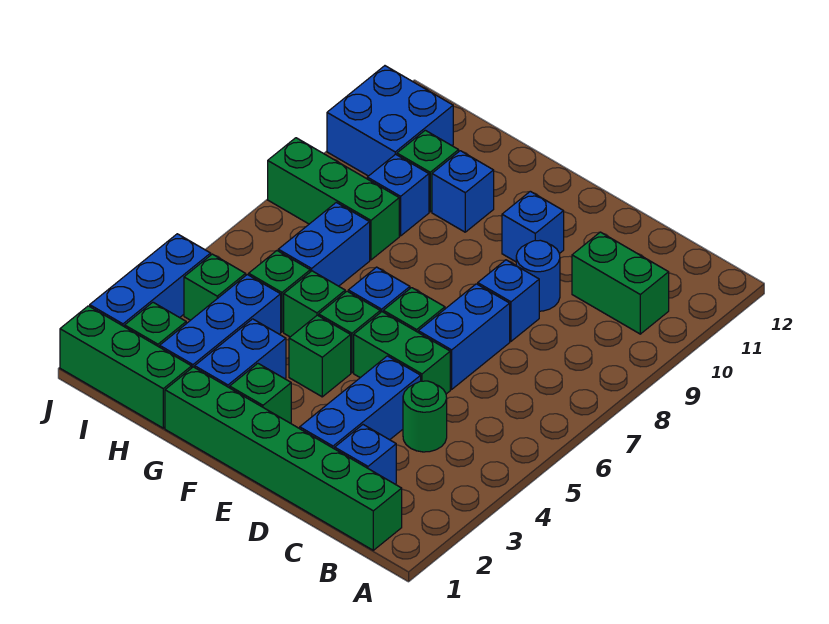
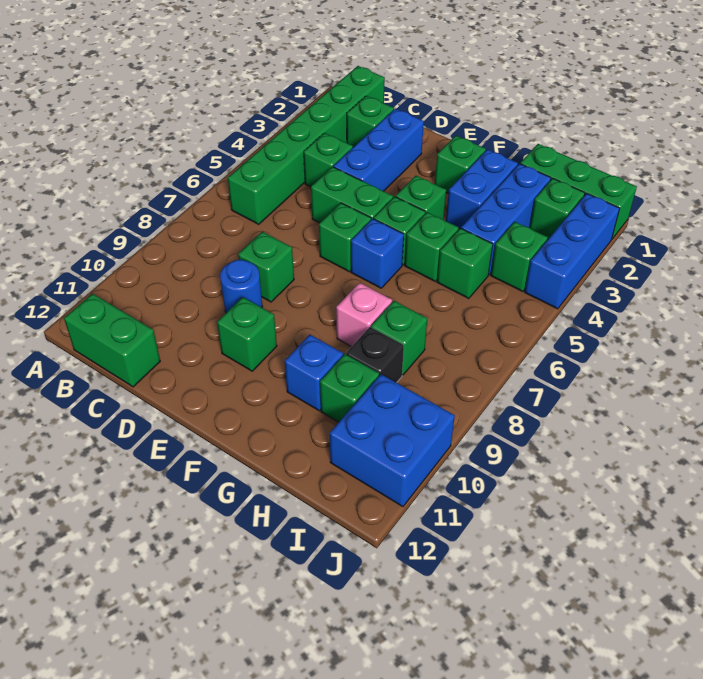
green 1x6 brick [165,367,402,550] -> green 1x6 brick turned to [228,66,385,224]
green 1x2 brick [572,232,669,334] -> green 1x2 brick moved to [64,294,160,387]
blue 1x1 brick [335,425,396,484] -> green 1x1 brick [347,96,394,147]
green 1x1 round brick [403,381,447,452] -> green 1x1 brick [304,133,353,187]
blue 1x2 brick [418,284,510,389] -> none
blue 1x1 brick [478,260,539,341] -> green 1x1 brick [238,232,294,302]
blue 1x1 brick [502,191,564,262] -> green 1x1 brick [217,297,277,371]
none -> pink 1x1 brick [336,283,392,347]
blue 1x2 brick [278,202,370,286] -> none
green 1x3 brick [268,138,399,260] -> green 1x1 brick [371,301,427,375]
blue 1x1 brick [367,154,429,236] -> black 1x1 brick [346,327,404,383]

